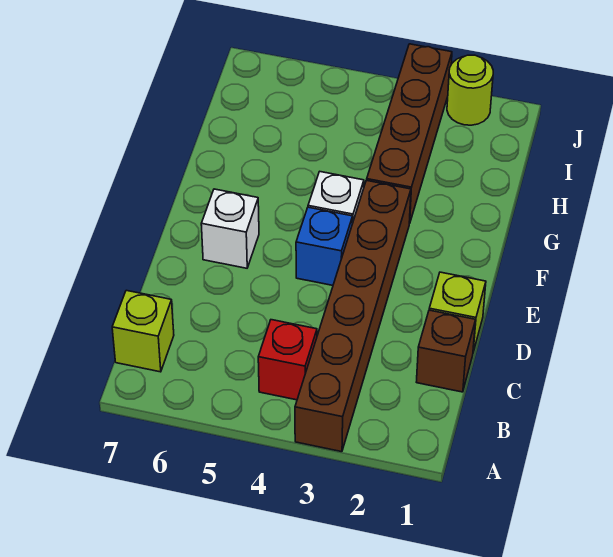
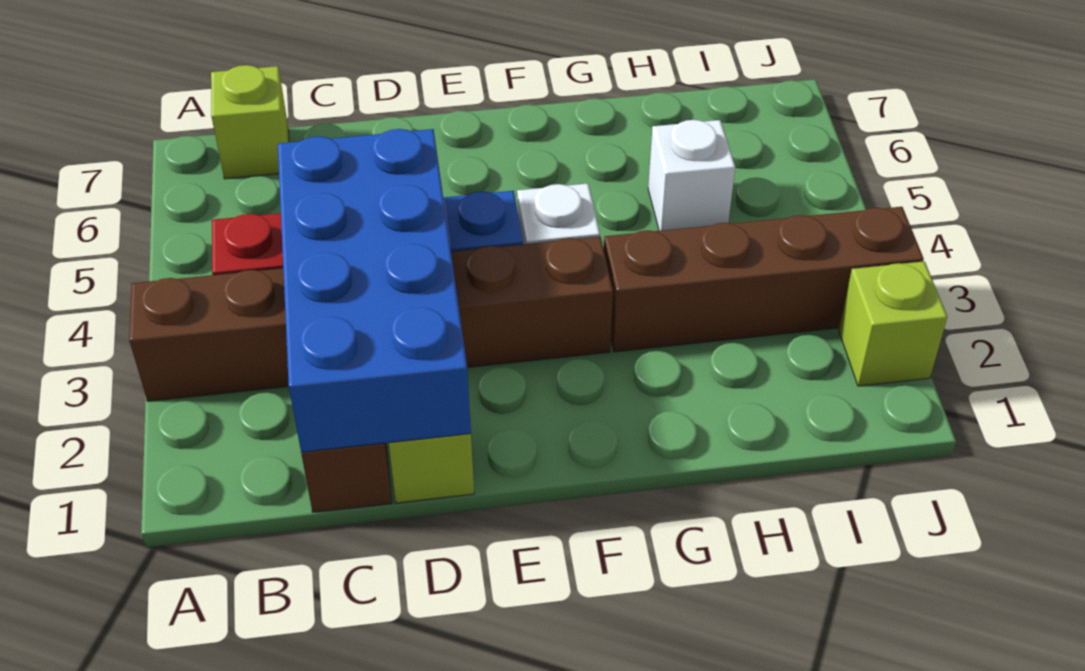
none -> blue 2x4 brick [278,129,471,452]
white 1x1 brick [201,189,259,268] -> white 1x1 brick moved to [648,120,735,231]
lime 1x1 round brick [447,55,493,125] -> lime 1x1 brick [839,261,947,386]

